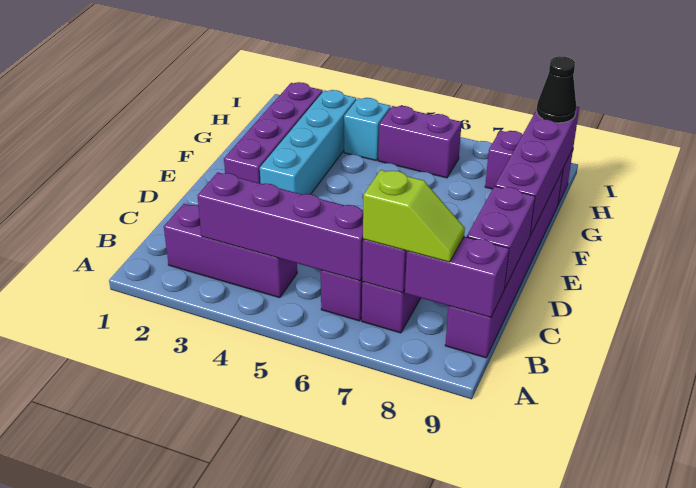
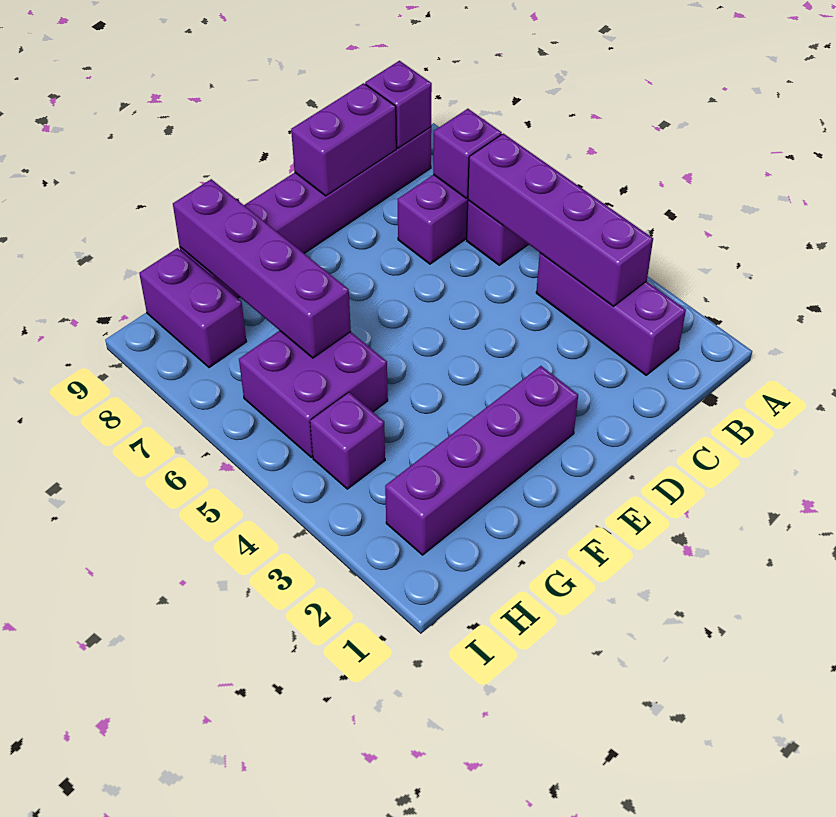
lime 1x2 slope [363,170,465,262] -> none
purple 1x2 brick [405,237,509,318] -> purple 1x1 brick [365,61,432,148]
cyan 1x4 brick [260,90,356,195] -> none
purple 1x4 brick [495,107,579,236] -> purple 1x4 brick turned to [173,179,351,358]
cyan 1x1 brick [344,98,391,161] -> purple 1x1 brick [310,392,385,489]
purple 1x2 brick [378,106,462,178] -> purple 2x2 brick [239,331,388,457]
black 1x1 cone [536,56,576,123] -> none

